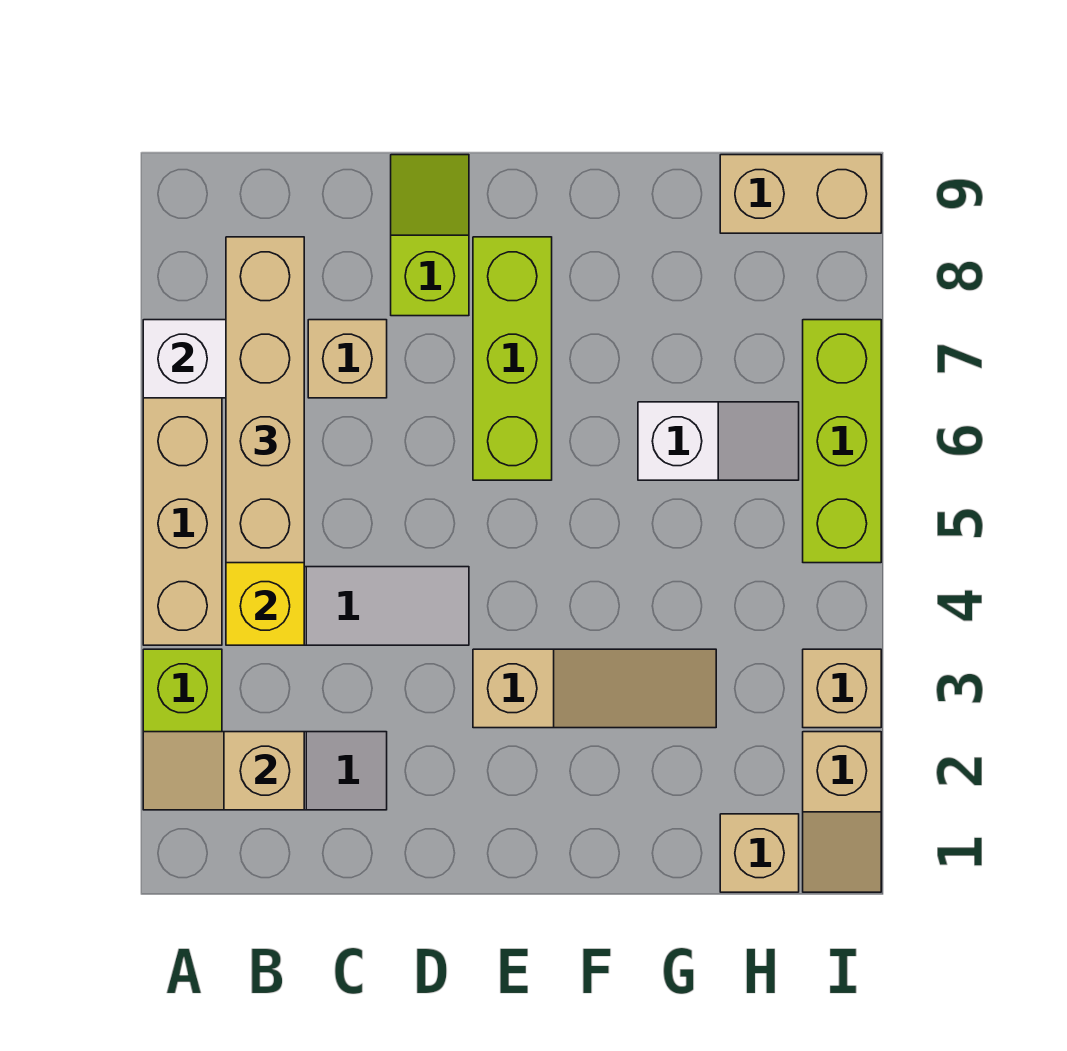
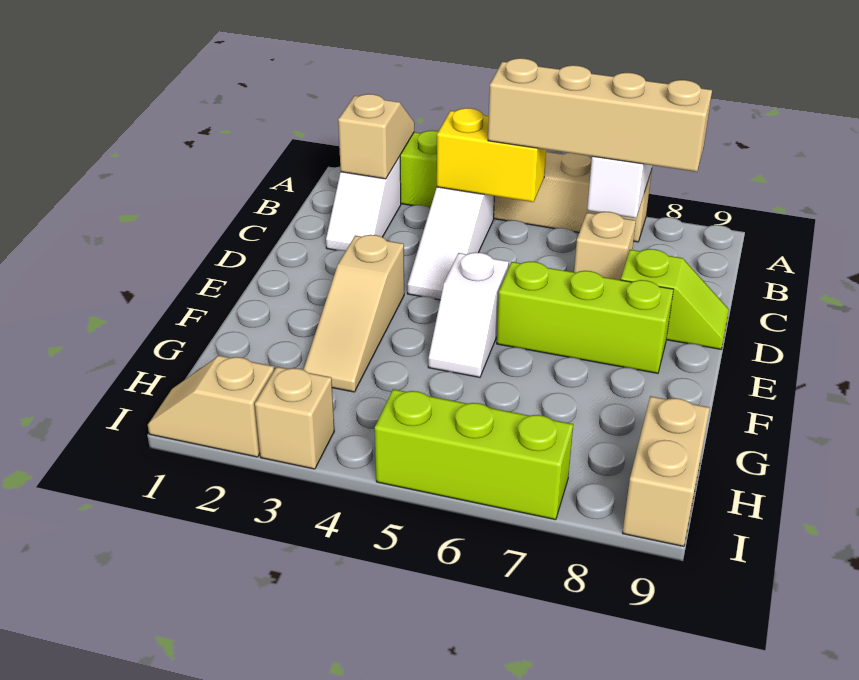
white 1x2 slope [638,402,799,480] -> white 1x2 slope moved to [428,252,509,377]
tan 1x1 brick [720,814,799,892] -> none

